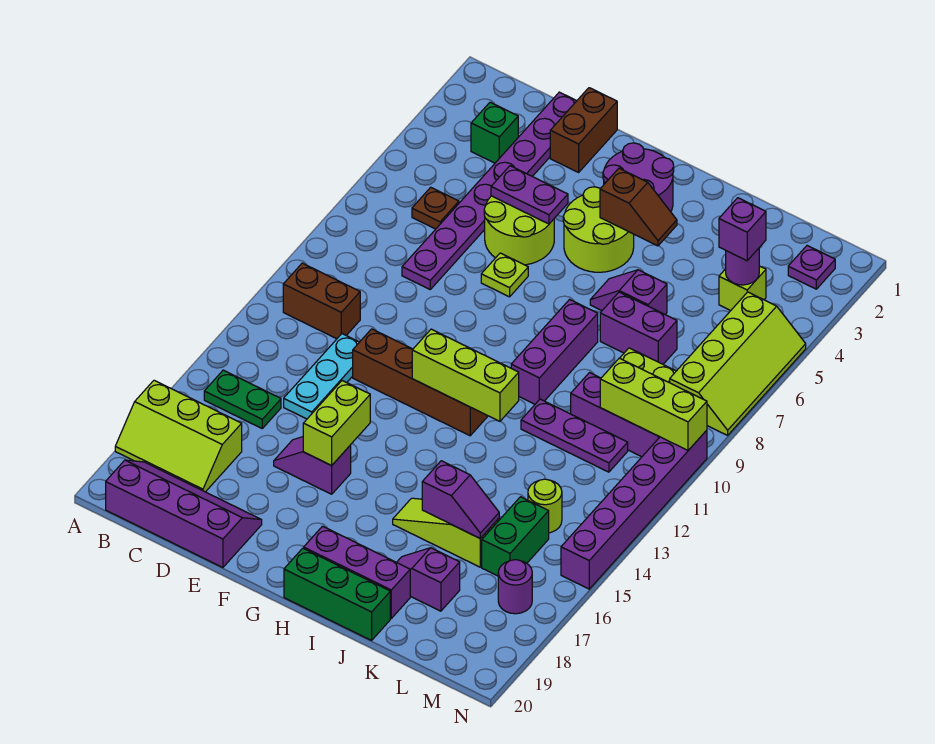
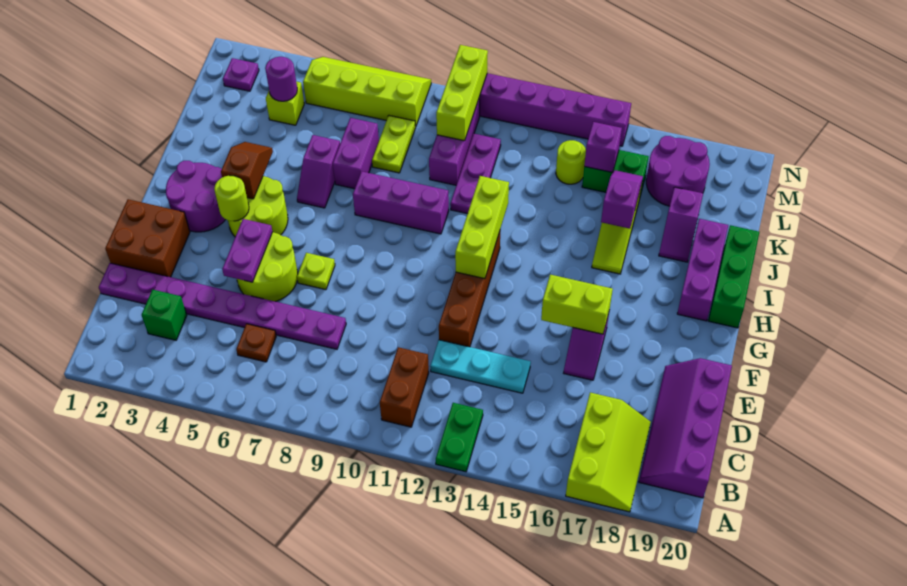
green 1x2 plate [204,370,281,428] -> green 1x2 plate moved to [436,403,483,472]
brown 1x2 brick [550,88,617,172] -> brown 2x2 brick [105,199,190,277]
none -> lime 1x1 round brick [214,176,249,221]
purple 1x1 brick [719,198,766,261] -> purple 1x1 brick moved to [584,122,622,172]
purple 1x1 round brick [498,560,532,614] -> purple 2x2 round brick [646,136,710,206]

